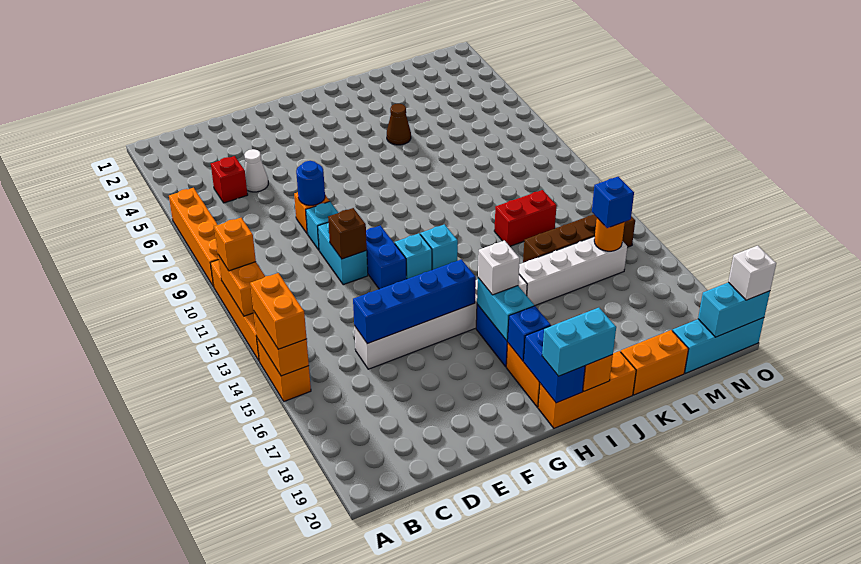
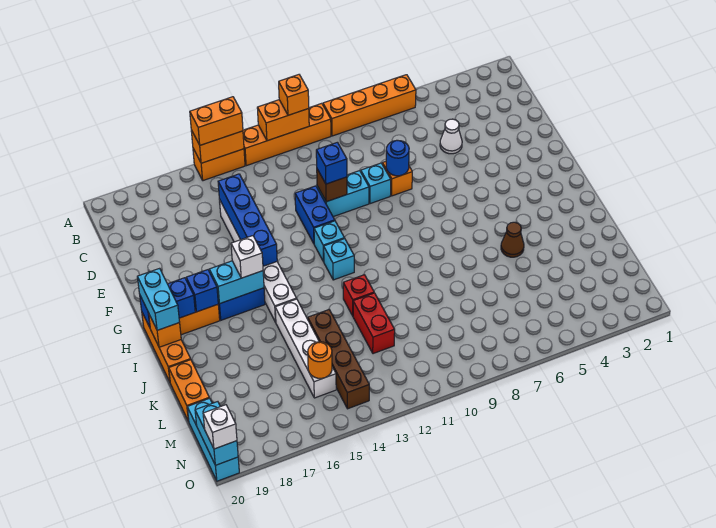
red 1x1 brick [211,156,248,203] -> red 1x1 brick moved to [343,275,374,316]
blue 1x2 brick [366,225,406,289] -> blue 1x2 brick turned to [295,186,335,243]
blue 1x1 brick [592,177,634,228] -> blue 1x1 brick moved to [316,142,347,184]

